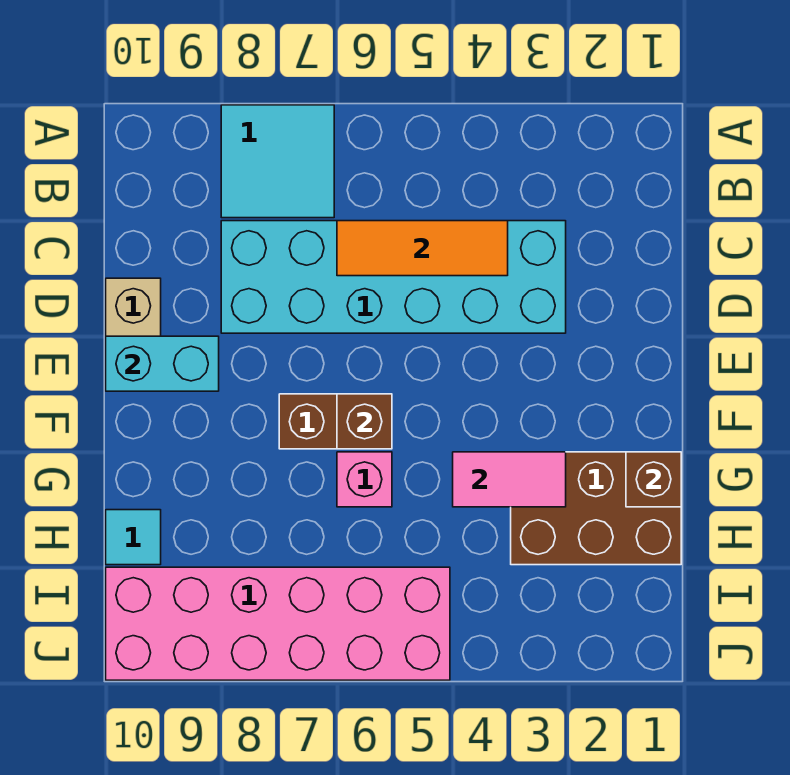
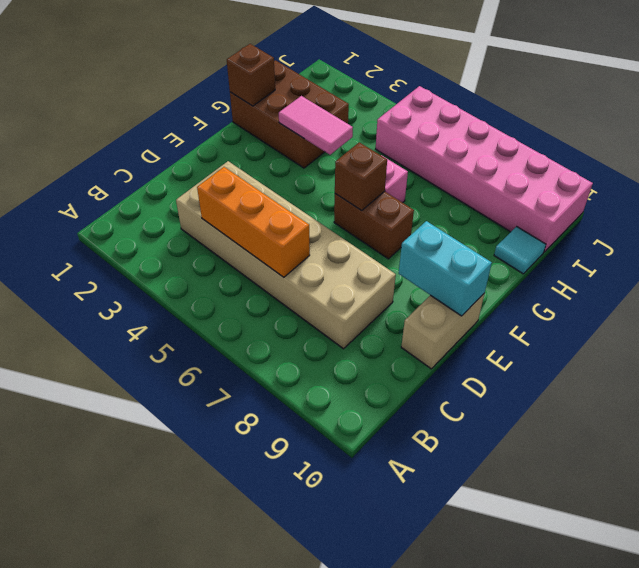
cyan 2x2 tile [221,105,334,218] -> none
cyan 2x6 brick [221,221,566,333] -> tan 2x6 brick [176,161,396,349]
orange 1x3 tile [337,221,508,276] -> orange 1x3 brick [197,167,310,277]

